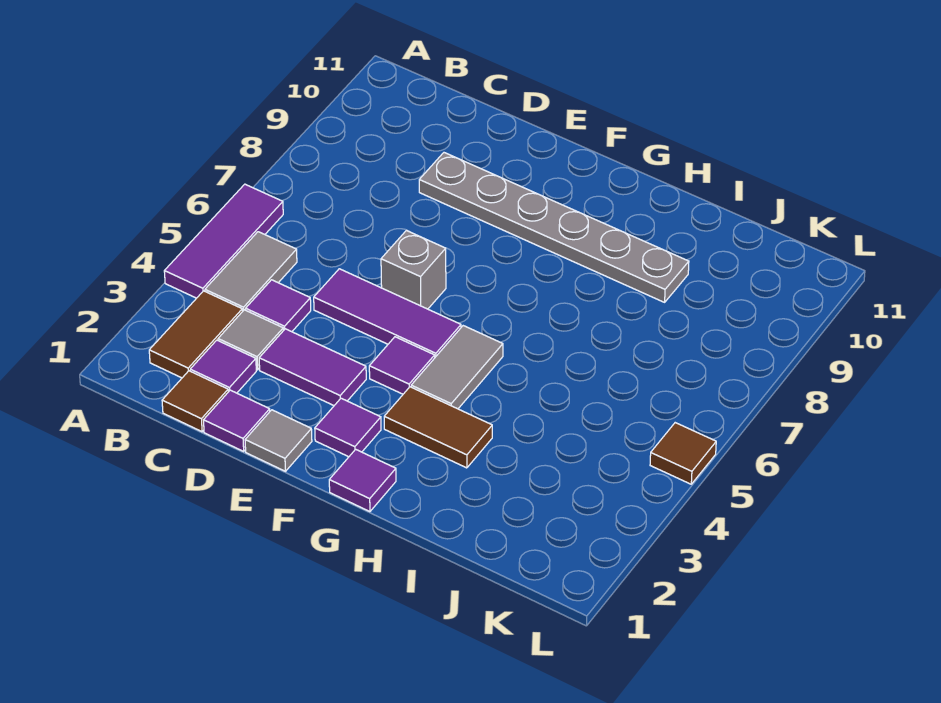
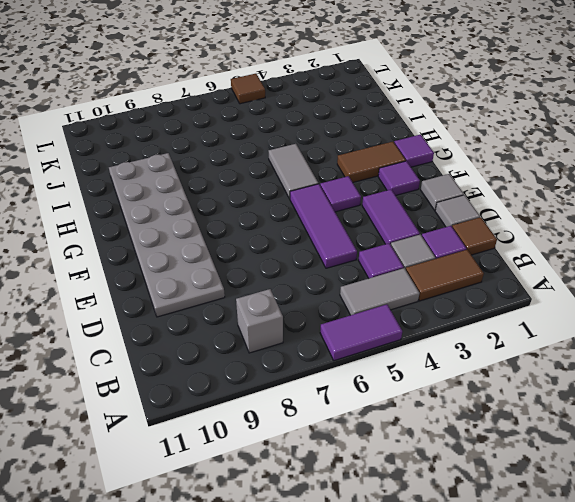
purple 1x3 tile [164,184,283,298] -> purple 1x2 tile [320,304,402,361]
purple 1x1 tile [204,390,270,451] -> grey 1x1 tile [435,195,480,227]
grey 1x6 plate [419,153,689,302] -> grey 2x6 plate [109,153,225,317]
grey 1x1 brick [381,230,446,309] -> grey 1x1 brick moved to [236,289,283,353]
brown 1x2 tile [384,387,492,468] -> brown 1x2 tile turned to [337,142,406,182]
grey 1x2 tile [411,326,503,409] -> grey 1x2 tile turned to [269,144,318,199]

